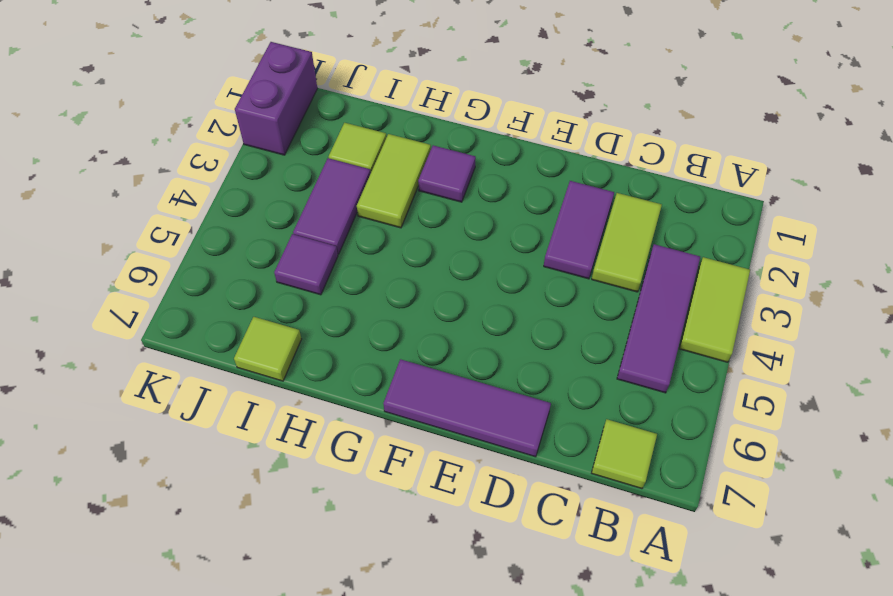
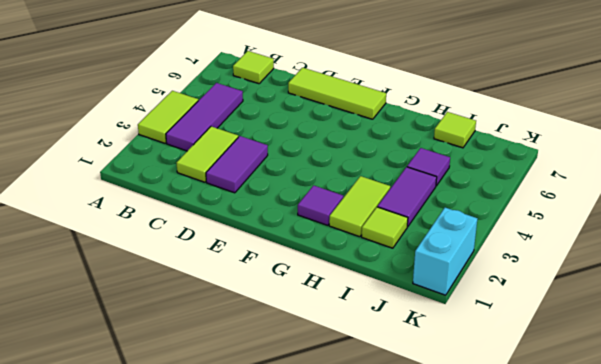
purple 1x3 tile [383,359,551,457] -> lime 1x3 tile [288,68,386,119]
purple 1x2 brick [235,42,317,155] -> cyan 1x2 brick [413,208,477,295]

